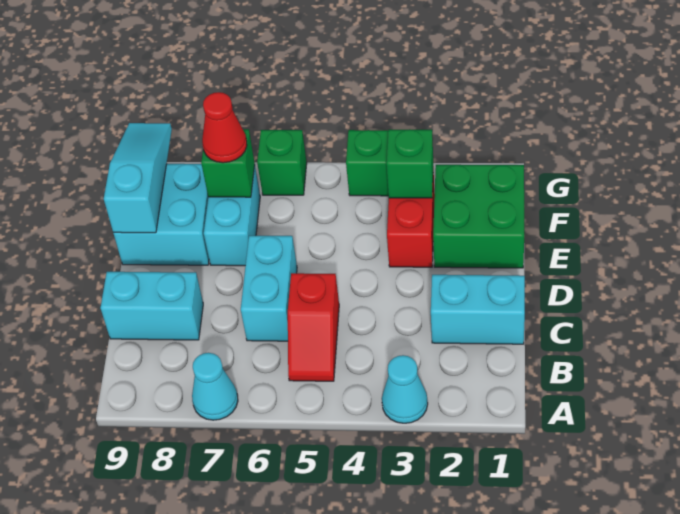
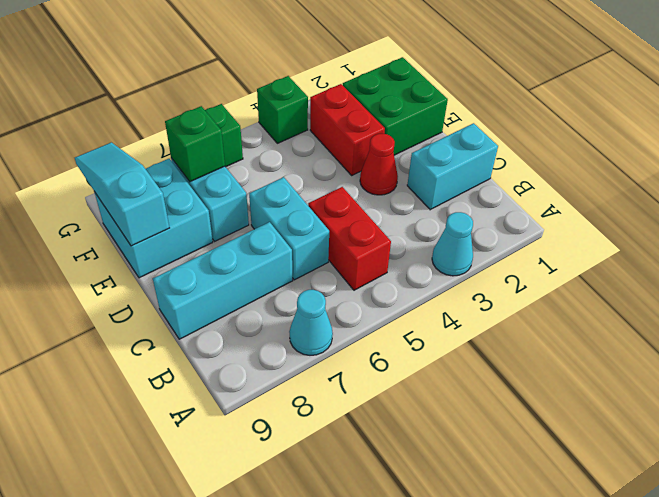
red 1x2 slope [288,273,339,381] -> red 1x2 brick [308,187,391,290]
cyan 1x2 brick [100,272,203,340] -> cyan 1x3 brick [153,222,293,339]
green 1x1 brick [386,129,433,198] -> none
red 1x1 cone [202,92,247,163] -> red 1x1 cone moved to [360,134,398,195]

